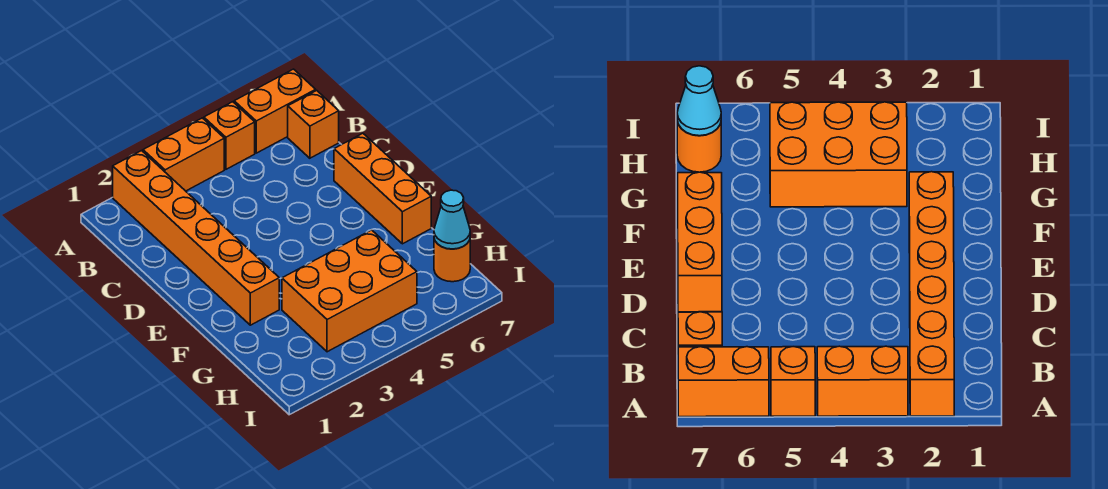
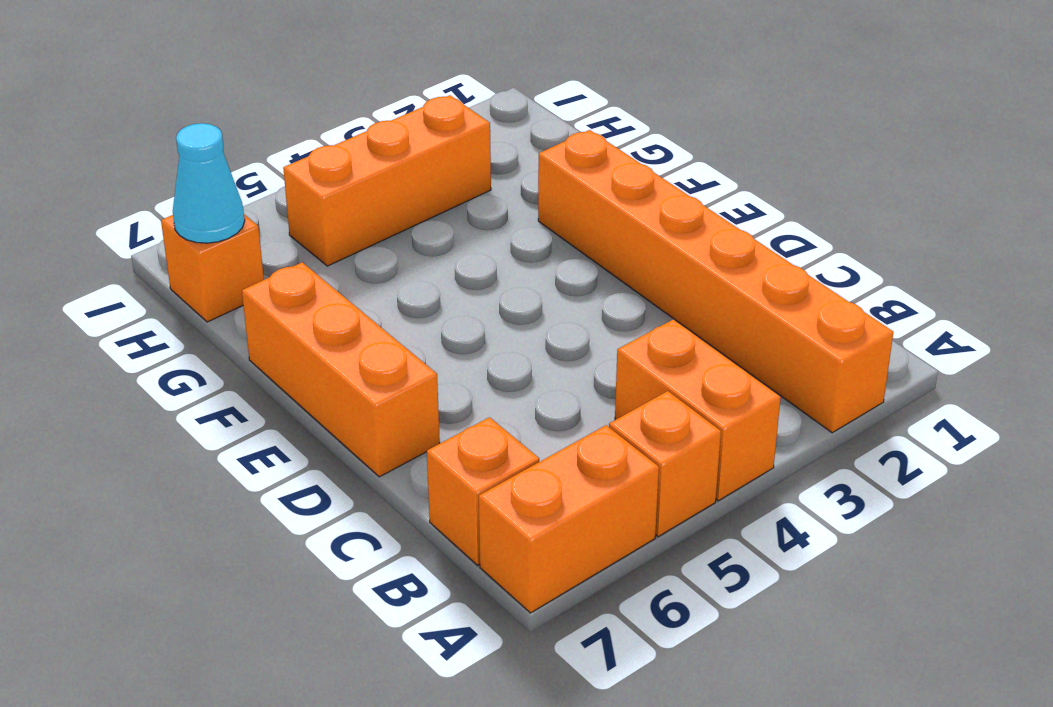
orange 1x2 brick [143,118,224,191] -> orange 1x2 brick turned to [615,319,781,501]
orange 2x3 brick [282,230,417,352] -> orange 1x3 brick [283,95,491,266]
orange 1x1 round brick [434,239,470,282] -> orange 1x1 brick [161,215,264,322]

